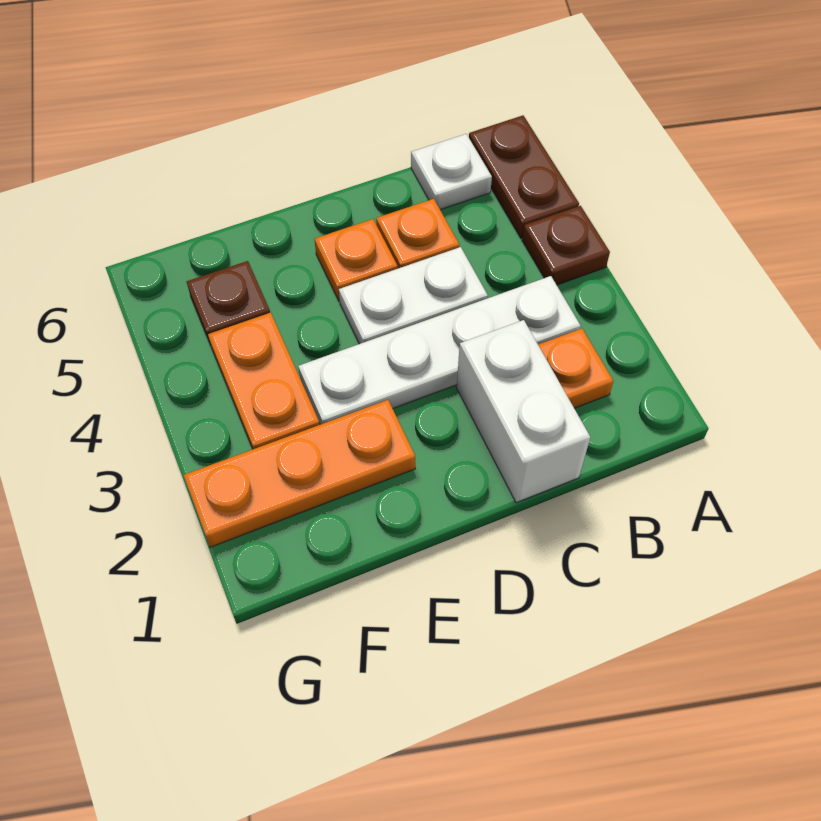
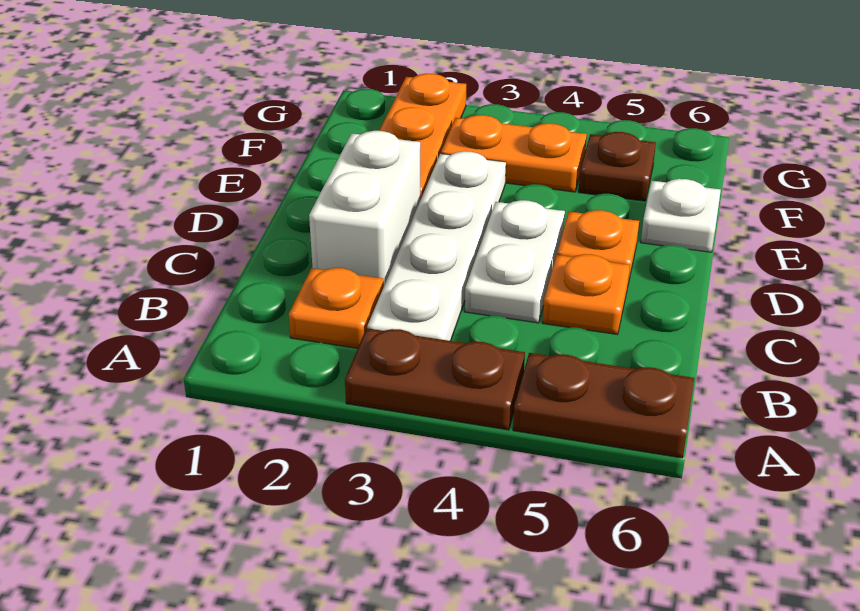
brown 1x1 plate [522,206,610,285] -> brown 1x2 plate [345,328,525,430]
white 1x1 plate [411,134,492,210] -> white 1x1 plate moved to [641,179,721,252]
white 1x2 brick [457,320,590,503] -> white 1x2 brick turned to [309,131,420,285]

